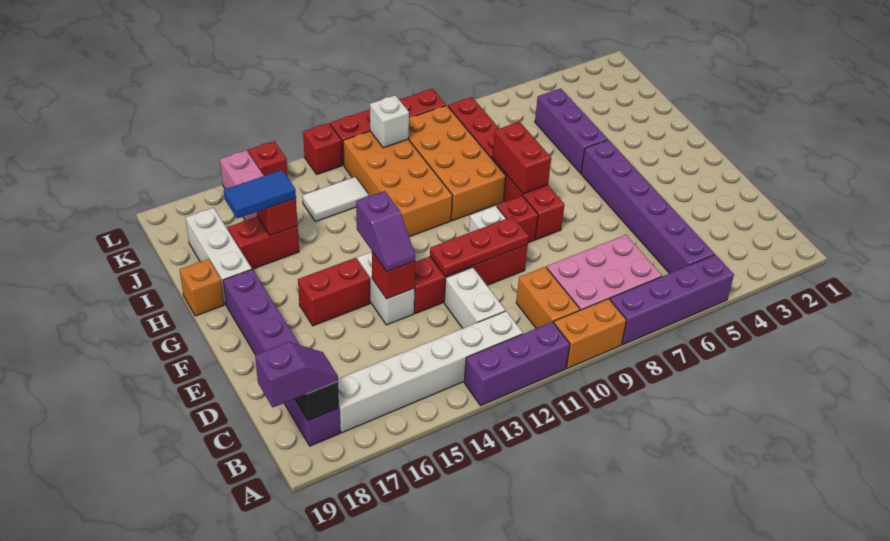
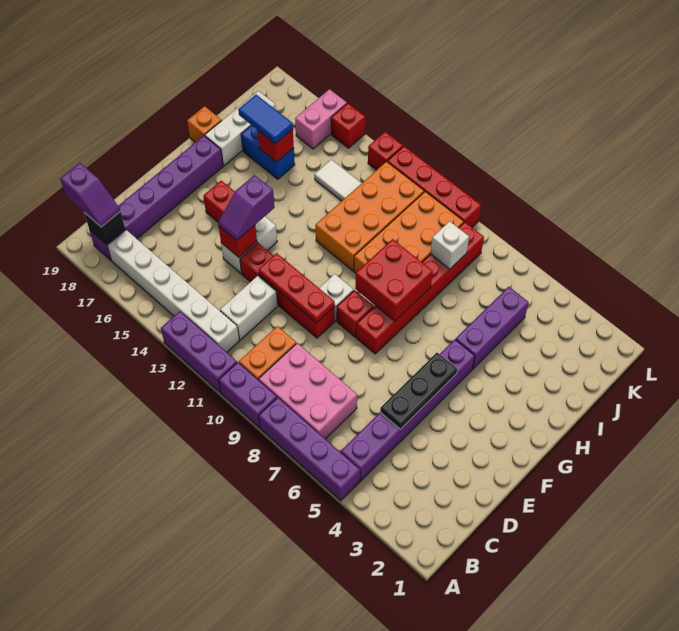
orange 1x2 brick [554,299,626,368] -> purple 1x2 brick [219,362,277,428]
none -> black 1x3 plate [380,353,457,429]
red 1x2 brick [492,122,551,194] -> red 2x2 brick [355,239,433,321]
red 1x2 brick [228,217,299,269] -> blue 1x2 brick [241,125,295,179]
white 1x1 brick [370,95,409,148] -> white 1x1 brick moved to [430,221,469,269]

